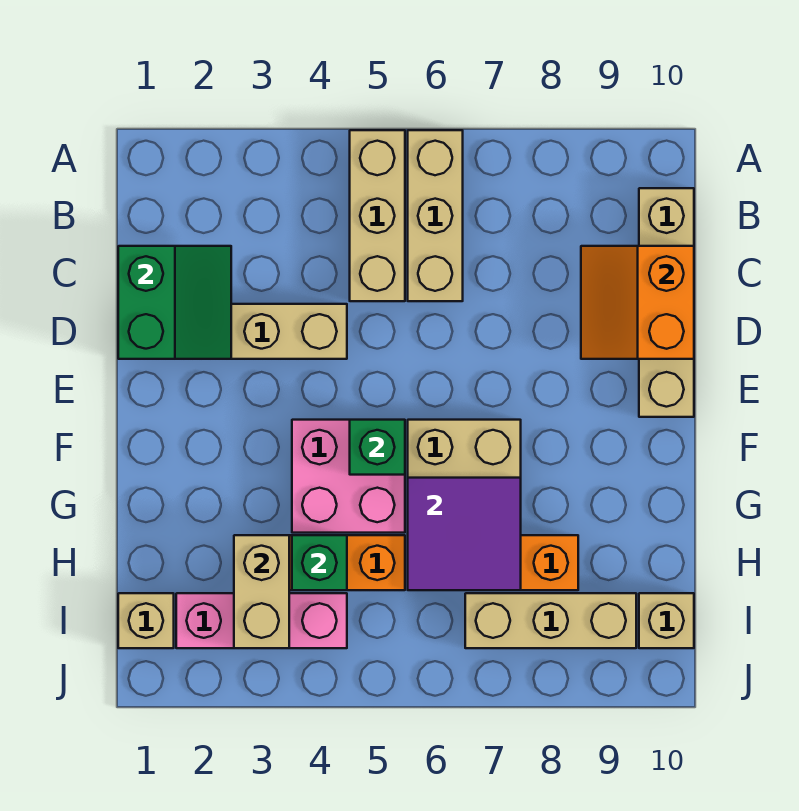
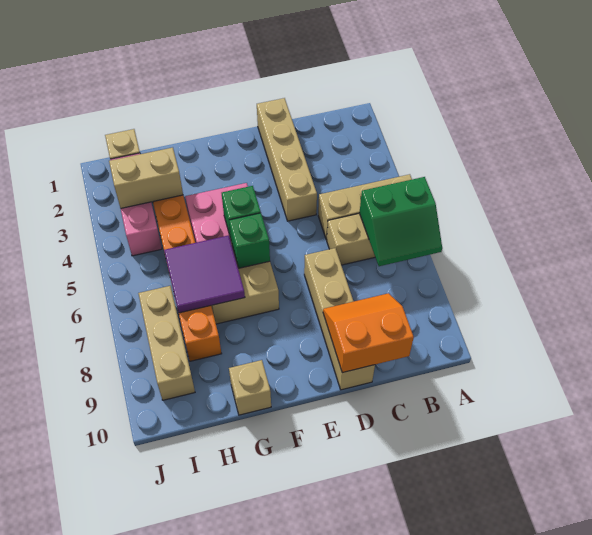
tan 1x4 brick [639,188,694,417] -> tan 1x4 brick turned to [304,248,375,390]
green 2x2 slope [118,246,231,359] -> green 2x2 slope moved to [359,177,442,266]
green 1x1 brick [292,535,347,590] -> green 1x1 brick moved to [229,213,270,268]
tan 1x1 brick [639,593,694,648] -> tan 1x1 brick moved to [229,360,271,415]

